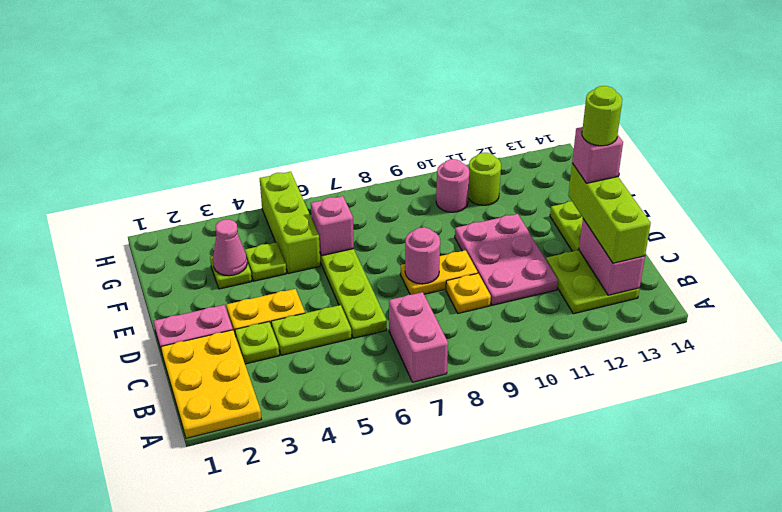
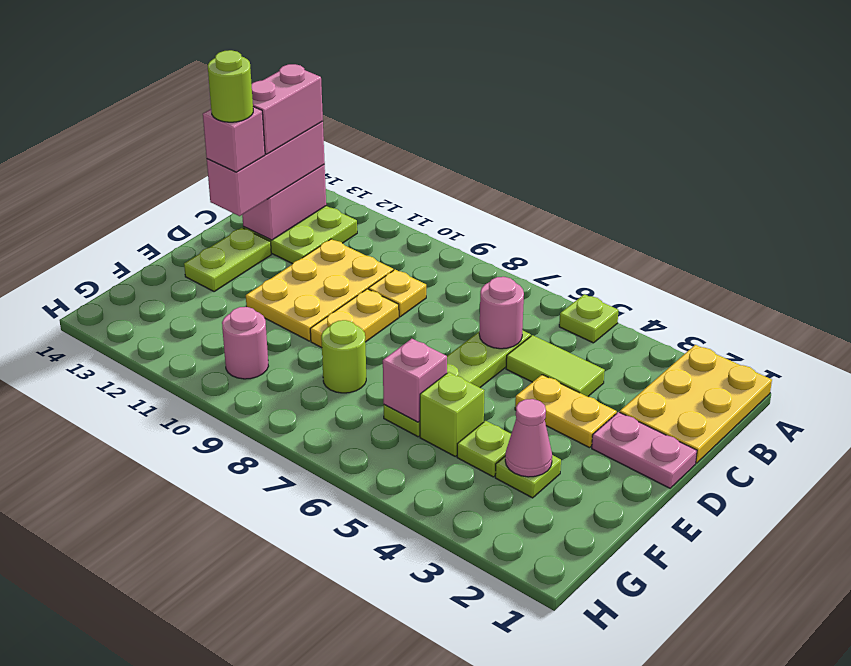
pink 1x2 brick [389,292,448,382] -> pink 1x2 brick moved to [252,64,323,154]
lime 1x3 brick [568,163,651,263] -> pink 1x3 brick [207,121,325,216]
lime 1x1 plate [235,322,279,364] -> lime 1x1 plate moved to [559,294,619,343]
lime 1x2 plate [271,305,351,355] -> lime 1x2 tile [506,335,605,396]
pink 2x3 plate [455,214,558,305] -> yellow 2x3 plate [246,239,393,341]
yellow 1x2 plate [400,250,478,295] -> yellow 1x2 plate turned to [310,289,399,348]
pink 1x1 round brick [405,227,440,284] -> pink 1x1 round brick moved to [479,277,524,349]
lime 1x3 brick [260,172,320,274] -> lime 1x1 brick [420,372,485,456]
lime 1x1 round brick [468,153,501,205] -> lime 1x1 round brick moved to [321,320,366,393]

